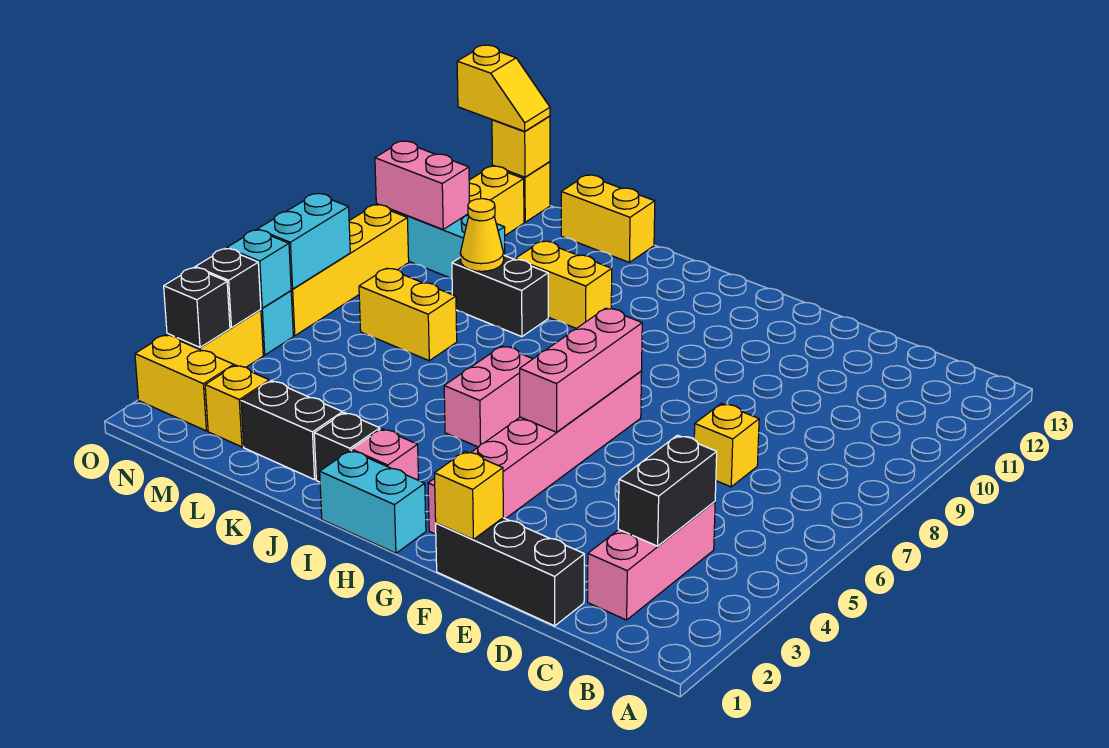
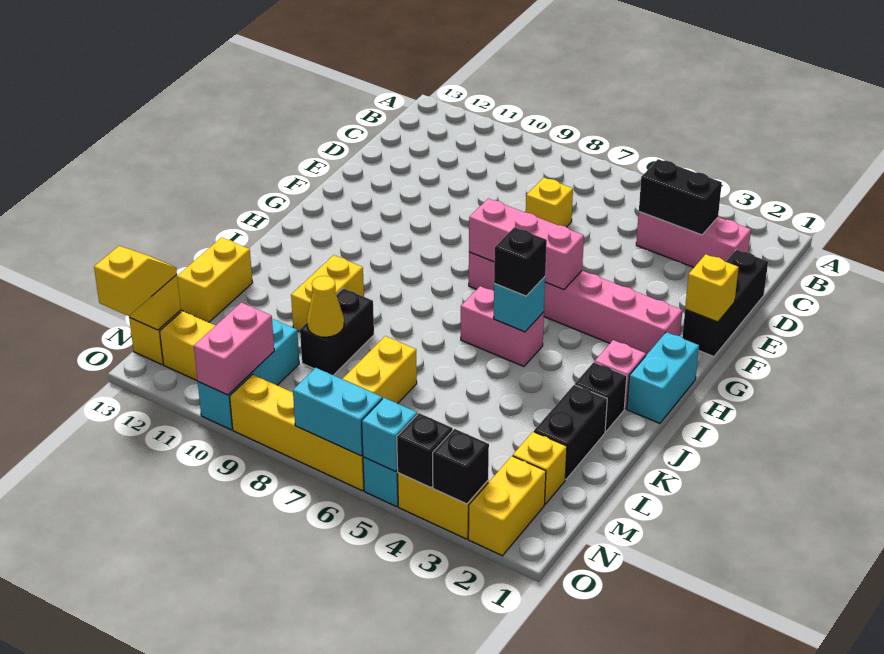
none -> cyan 1x1 brick [493,277,545,332]
none -> black 1x1 brick [494,227,547,296]

